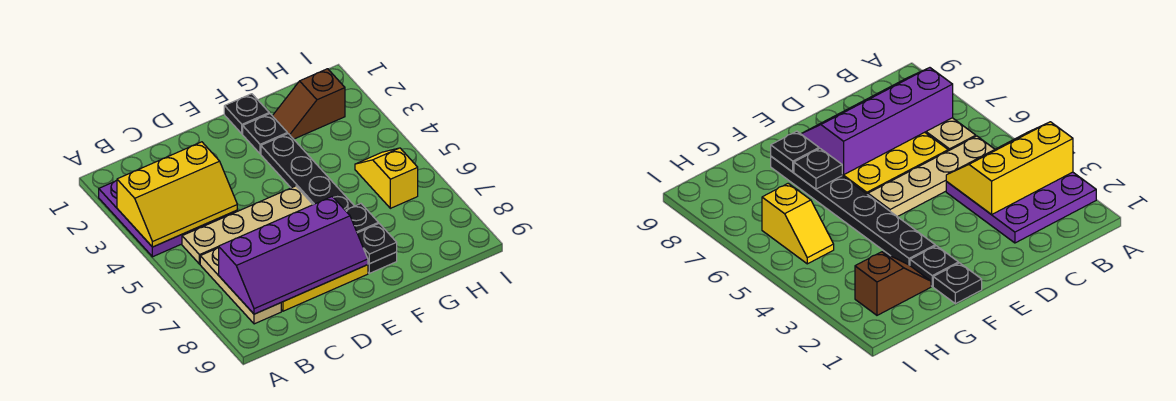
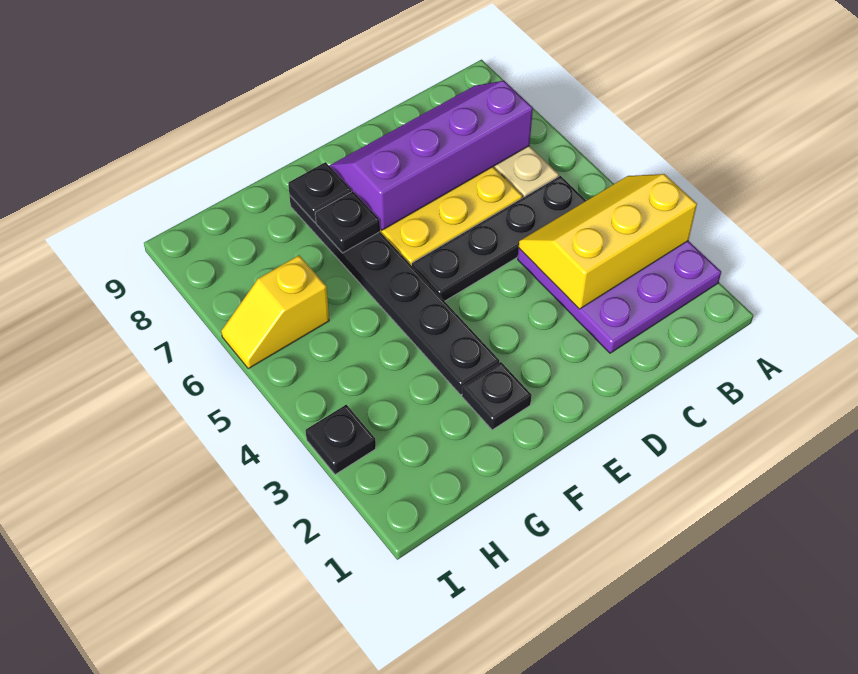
tan 1x4 plate [182,186,313,264] -> black 1x4 plate [412,176,586,301]
black 1x1 plate [224,94,269,134] -> black 1x1 plate moved to [306,405,376,475]
brown 1x2 slope [273,69,345,139] -> none
yellow 1x2 slope [355,148,418,208] -> yellow 1x2 slope turned to [221,255,329,369]

